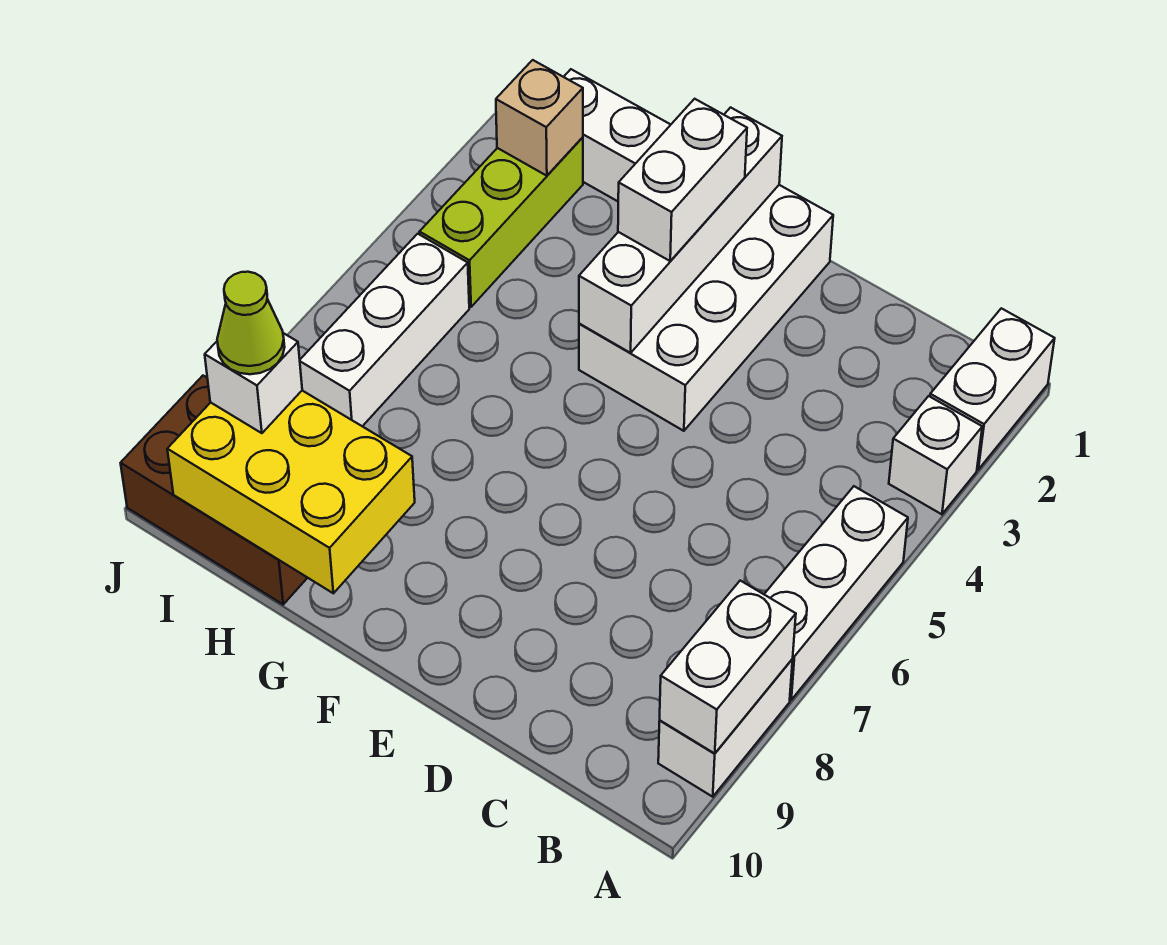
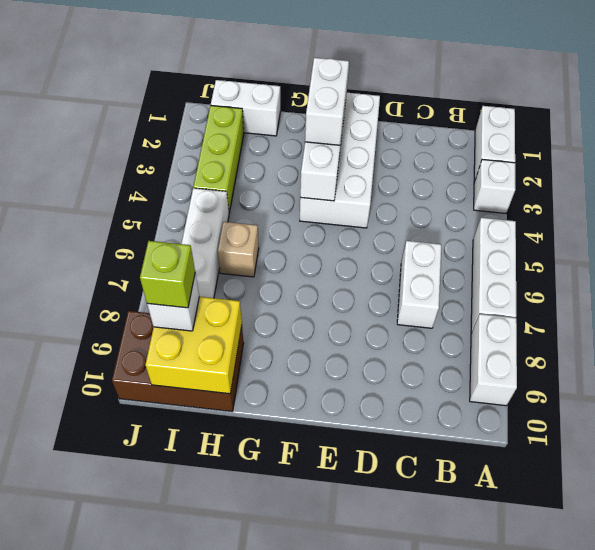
white 1x2 brick [660,581,796,754] -> white 1x2 brick moved to [397,241,441,328]
yellow 2x3 brick [167,391,415,593] -> yellow 2x2 brick [145,297,242,394]
tan 1x1 brick [496,60,583,176] -> tan 1x1 brick moved to [218,222,259,277]
lime 1x1 cone [217,272,285,374] -> lime 1x1 brick [140,241,195,308]

